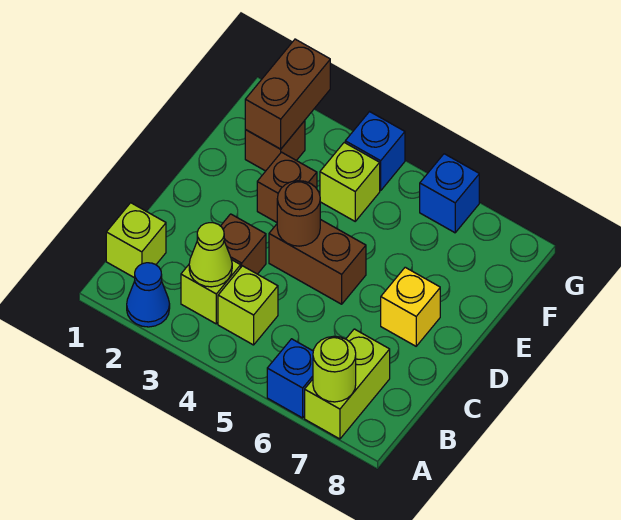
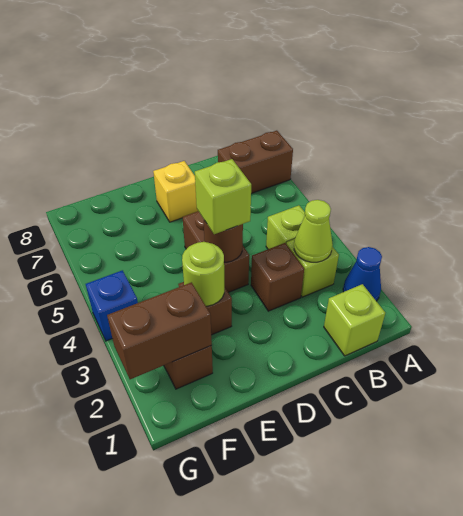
blue 1x1 brick [267,339,313,418] -> none
lime 1x2 brick [305,329,390,439] -> brown 1x2 brick [218,131,293,193]
lime 1x1 round brick [313,336,356,402] -> lime 1x1 round brick moved to [182,242,224,306]
lime 1x1 brick [320,143,380,221] -> lime 1x1 brick moved to [195,159,251,234]
blue 1x1 brick [420,154,479,233] -> none

